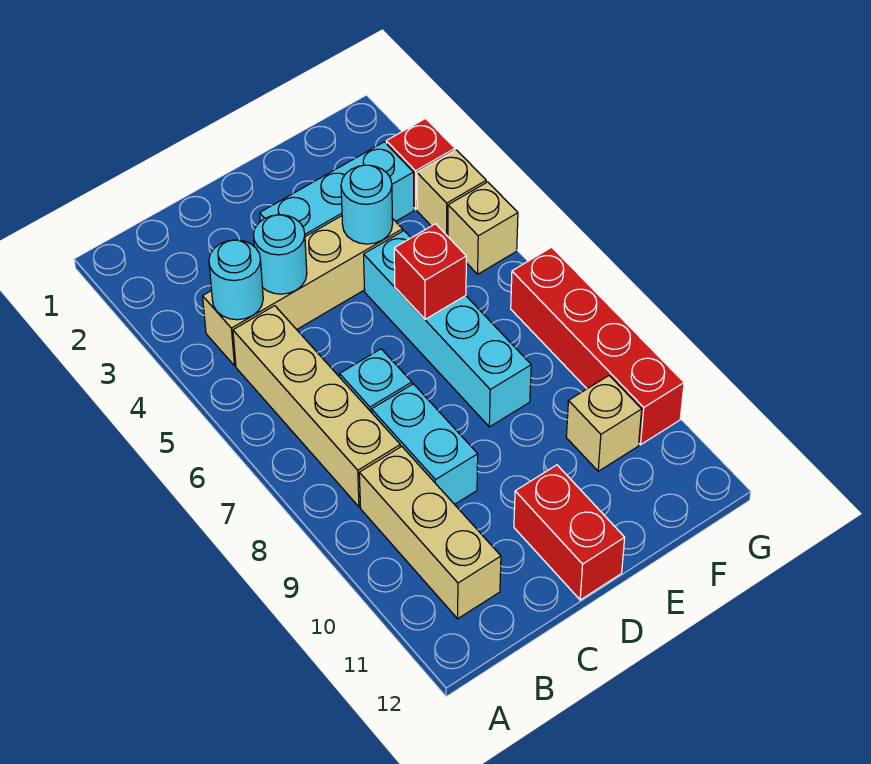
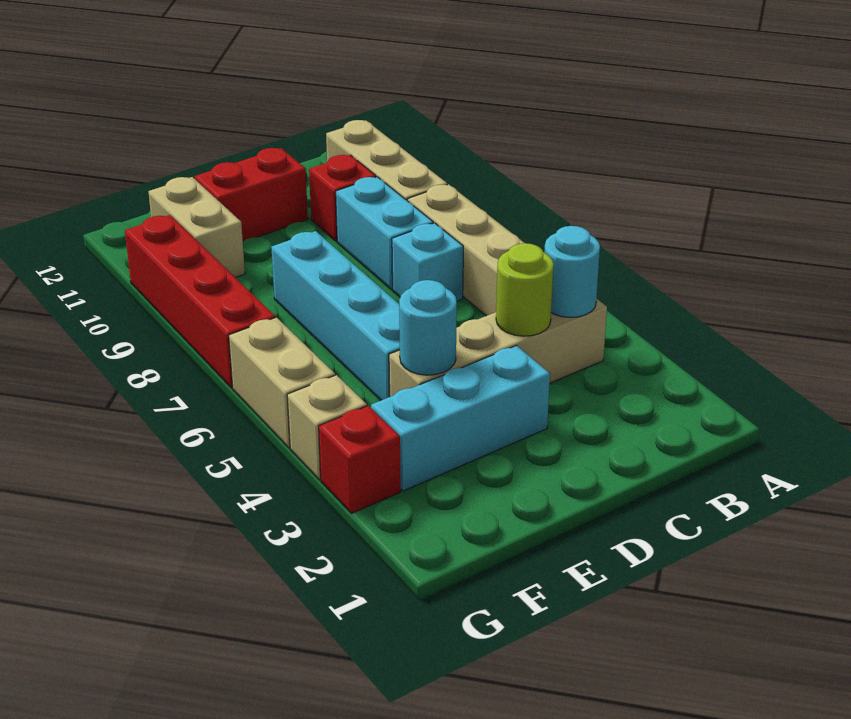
cyan 1x1 round brick [253,215,307,294] -> lime 1x1 round brick [496,243,554,336]
red 1x2 brick [514,465,625,600] -> red 1x2 brick turned to [194,148,308,241]
red 1x1 brick [394,224,466,319] -> red 1x1 brick moved to [309,155,376,242]
tan 1x1 brick [566,376,642,471] -> tan 1x2 brick [148,177,245,277]
tan 1x1 brick [448,182,518,274] -> tan 1x2 brick [229,317,335,448]

